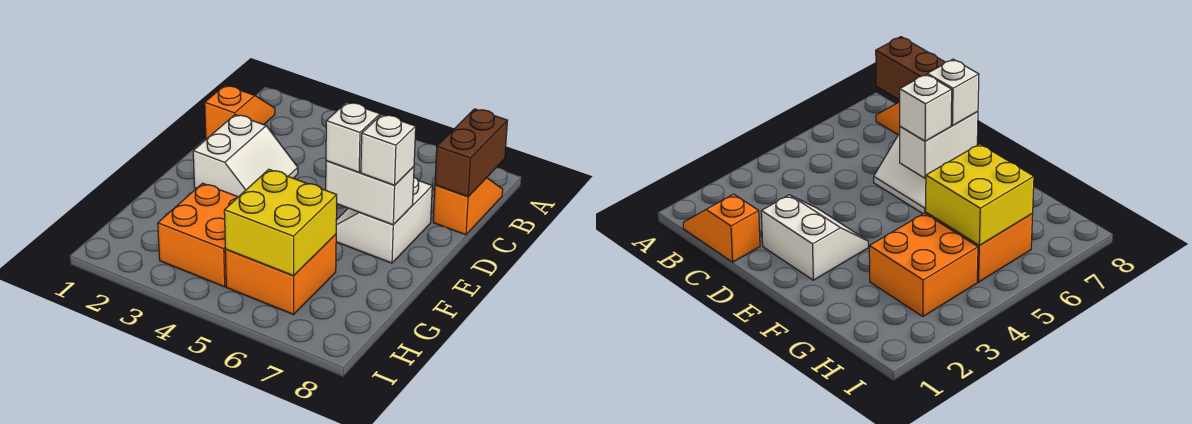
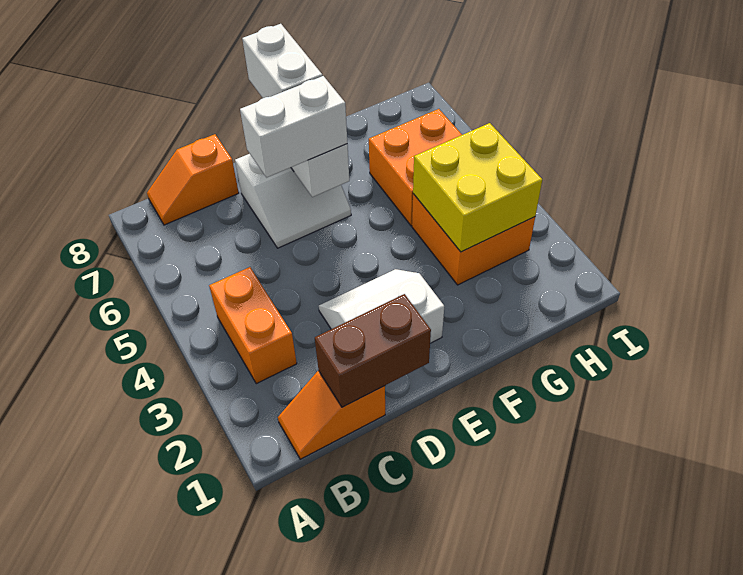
none -> orange 1x2 brick [209,267,297,384]
brown 1x2 brick [435,109,508,197] -> brown 1x2 brick moved to [315,294,431,407]
white 1x1 brick [326,102,380,172] -> white 1x2 brick [240,76,347,178]
white 1x1 brick [361,115,416,185] -> white 1x2 brick [242,24,322,98]
yellow 2x2 brick [224,169,337,276] -> yellow 2x2 brick moved to [413,123,542,252]

